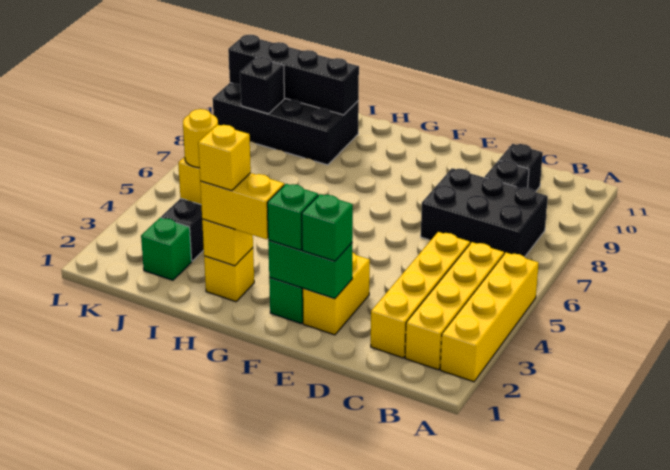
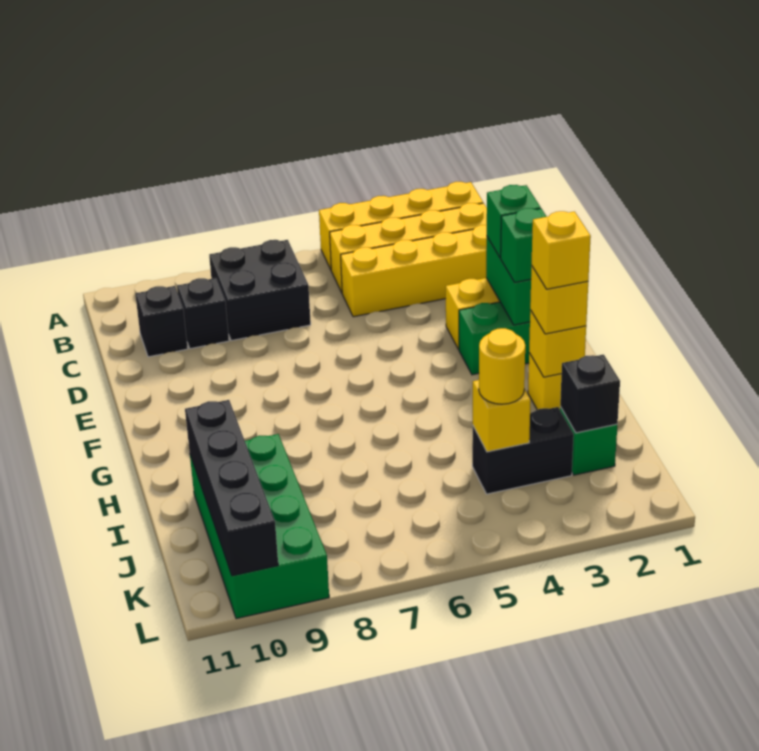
black 2x3 brick [421,168,548,257] -> black 2x2 brick [209,240,311,341]
yellow 1x2 brick [200,173,284,239] -> yellow 1x1 brick [530,266,588,334]
black 2x4 brick [213,83,359,165] -> green 2x4 brick [190,434,329,619]
black 1x1 brick [240,57,284,114] -> black 1x1 brick moved to [560,355,620,433]

